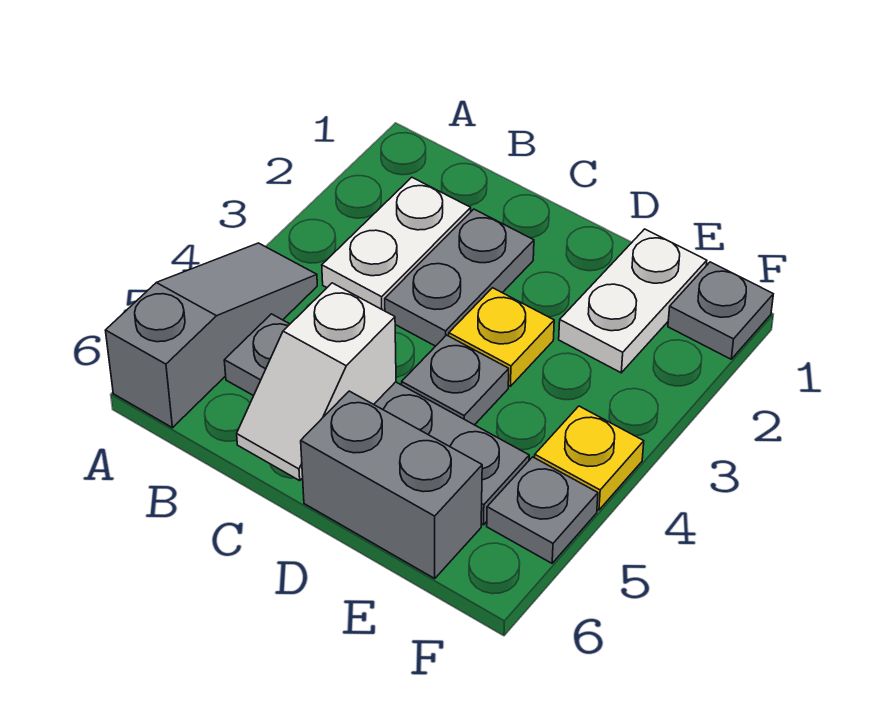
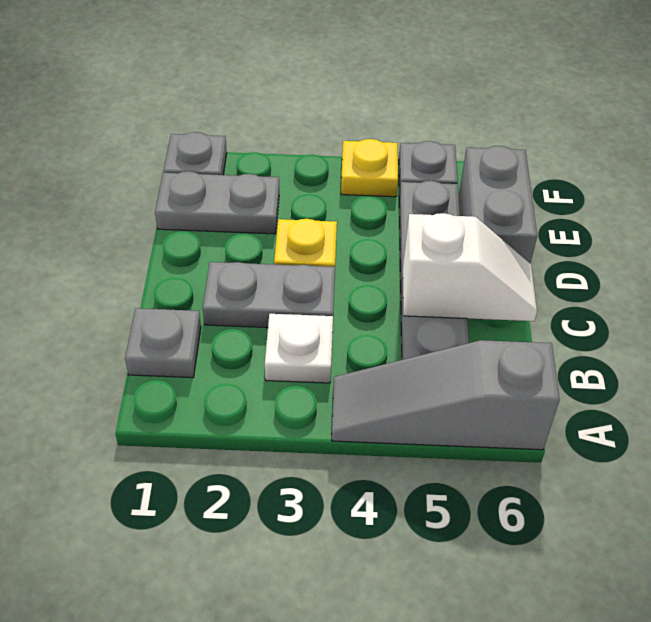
white 1x2 plate [322,177,471,311] -> white 1x1 plate [265,314,333,383]
grey 1x1 plate [402,335,509,425] -> grey 1x1 plate moved to [125,308,201,378]
white 1x2 plate [559,229,707,373] -> grey 1x2 plate [155,171,279,234]

